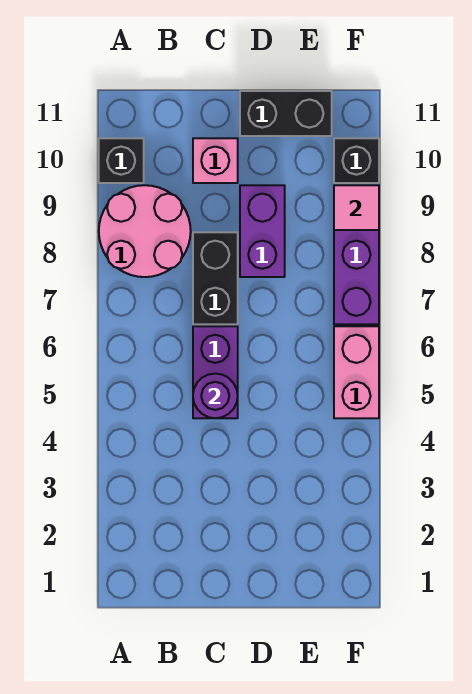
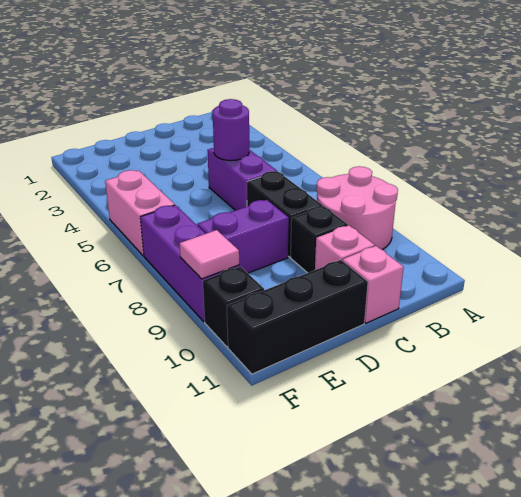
black 1x1 brick [99,138,144,183] -> black 1x1 brick moved to [291,206,348,273]
none -> pink 1x1 brick [343,246,404,323]
purple 1x2 brick [240,185,285,277] -> purple 1x2 brick turned to [198,200,289,273]
black 1x2 brick [240,91,332,136] -> black 1x3 brick [227,260,368,374]

